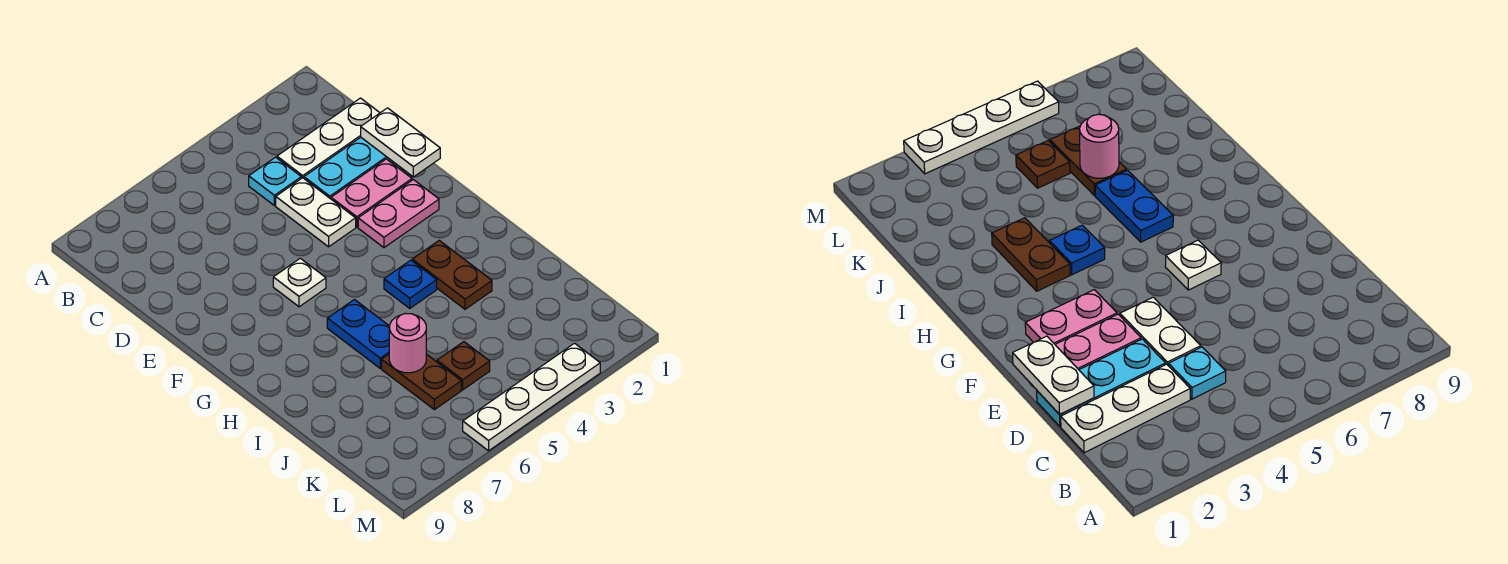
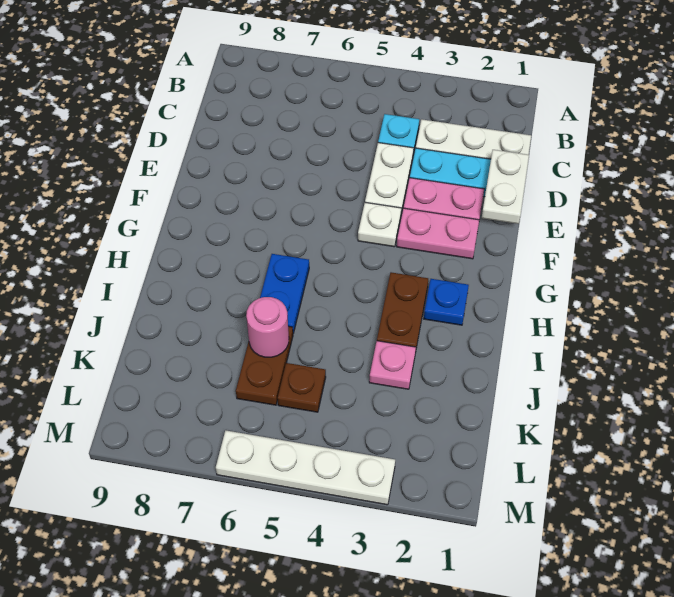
white 1x1 plate [273,258,326,307] -> white 1x1 plate moved to [358,202,401,247]
blue 1x1 plate [384,260,437,308] -> blue 1x1 plate moved to [424,279,469,325]
none -> pink 1x1 plate [369,341,416,389]

